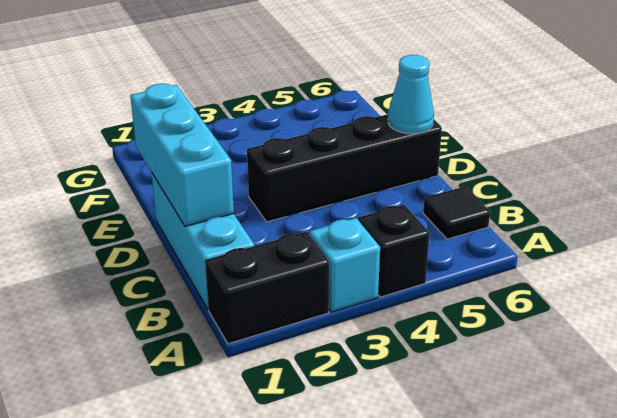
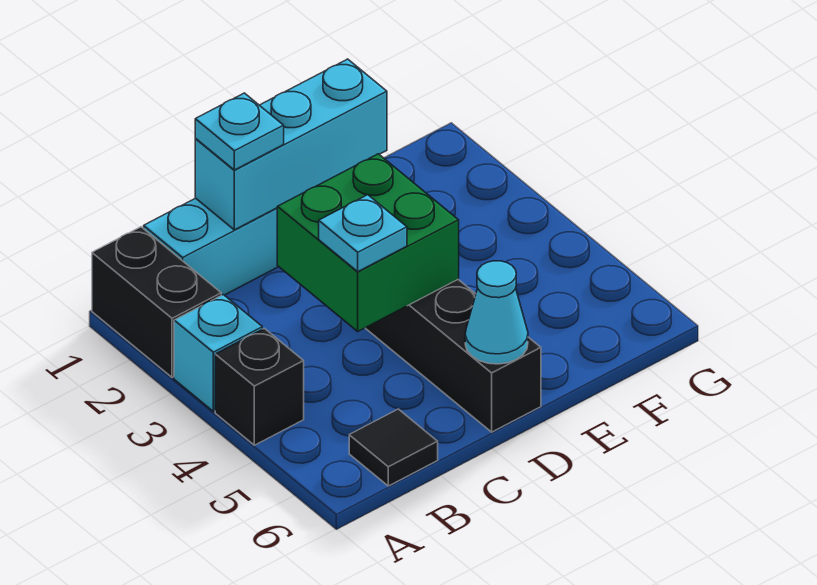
none -> cyan 1x1 plate [195,93,284,170]
none -> green 2x2 brick [277,154,459,331]
none -> cyan 1x1 plate [319,195,407,271]

